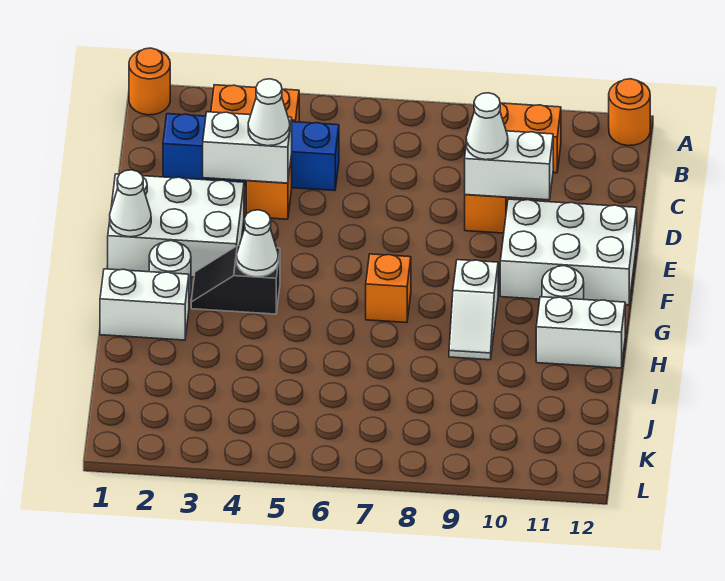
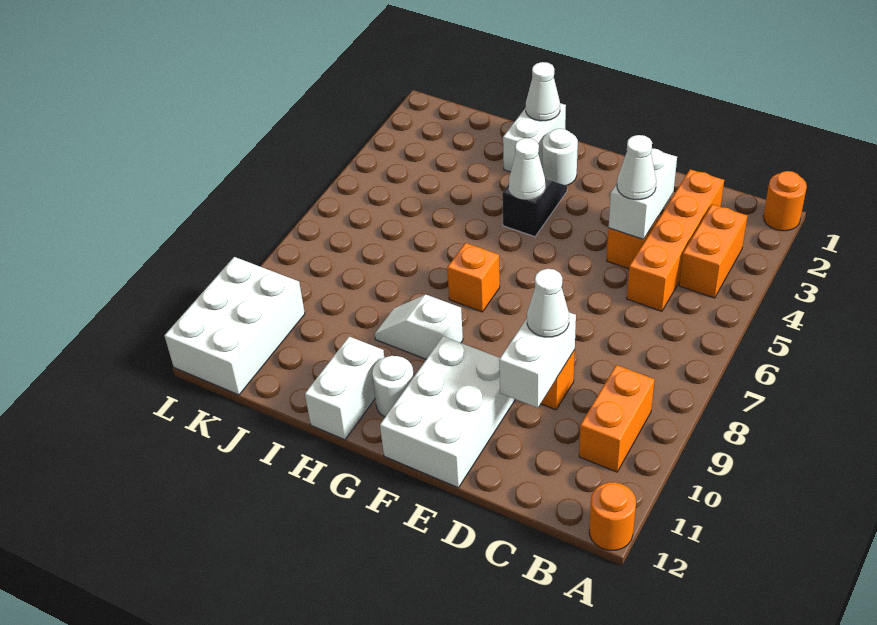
blue 1x4 brick [163,114,339,191] -> orange 1x4 brick [627,169,724,311]
white 2x3 brick [108,174,244,277] -> white 2x3 brick moved to [165,257,305,395]
white 1x1 cone [110,170,151,237] -> white 1x1 cone moved to [526,62,560,121]

